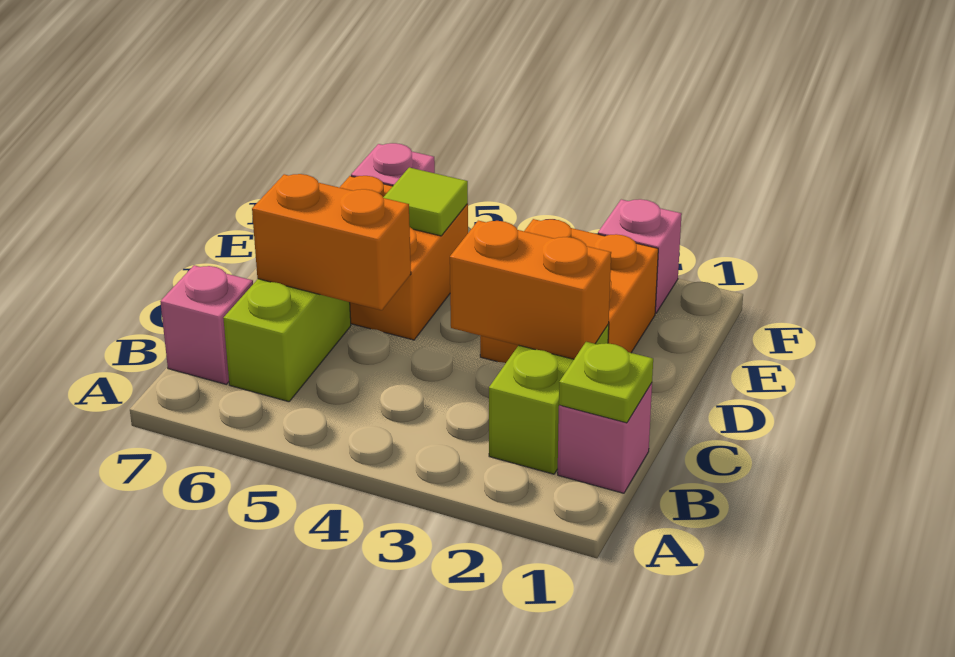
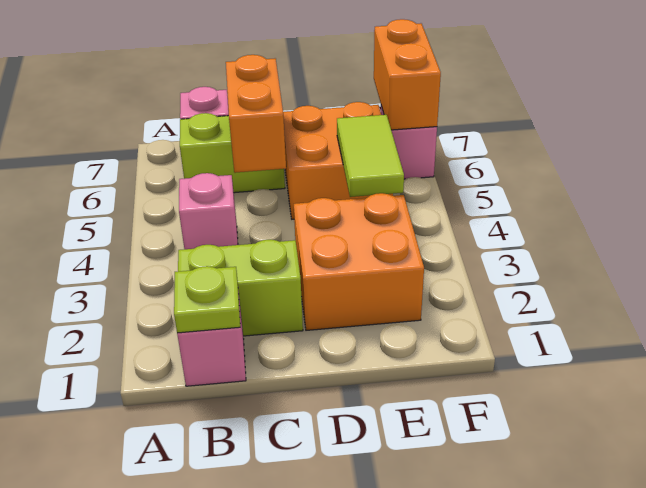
orange 1x2 brick [450,221,611,359] -> orange 1x2 brick moved to [374,19,441,130]
lime 1x1 tile [383,167,468,236] -> lime 1x2 tile [337,115,404,197]
pink 1x1 brick [598,199,682,313] -> pink 1x1 brick moved to [179,173,238,249]

